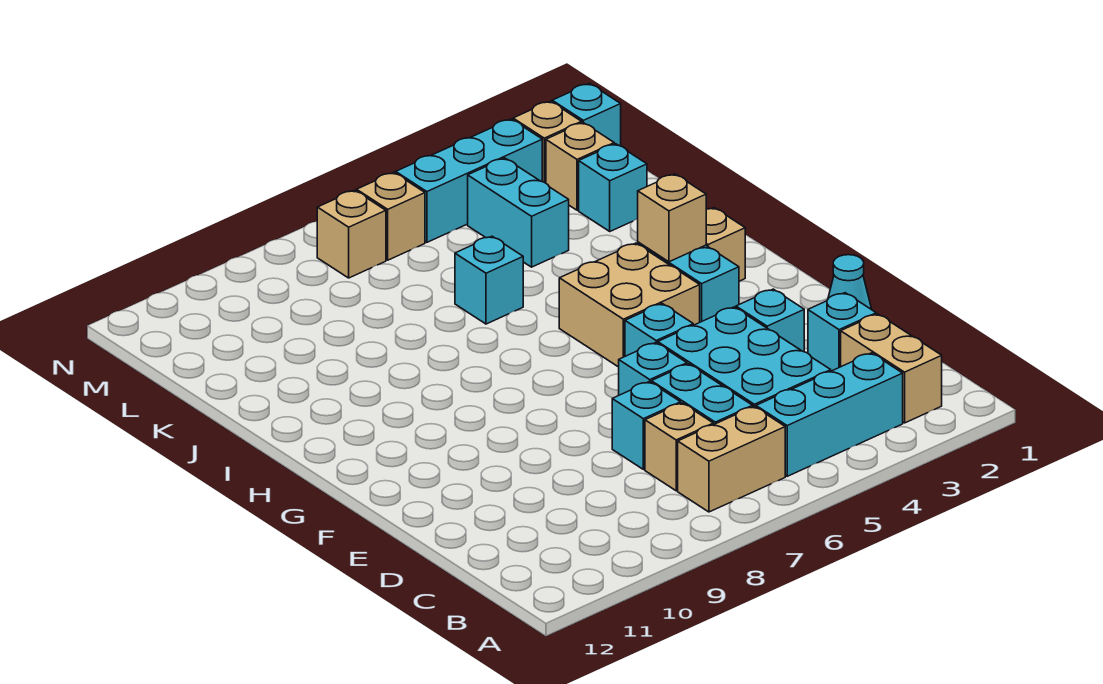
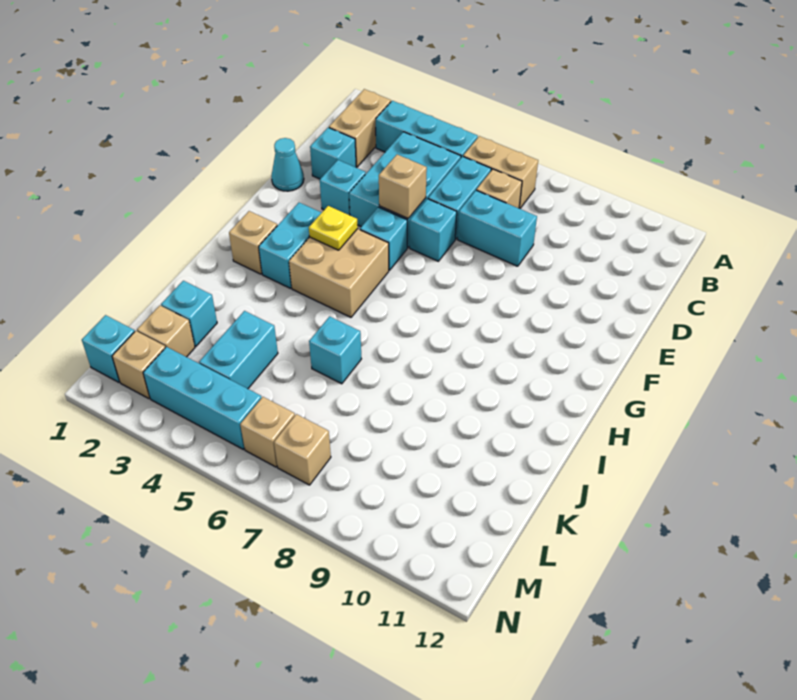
cyan 1x1 brick [612,382,681,469] -> cyan 1x2 brick [457,190,537,266]
none -> yellow 1x1 plate [309,206,358,250]
tan 1x1 brick [638,174,706,262] -> tan 1x1 brick moved to [379,155,427,218]

